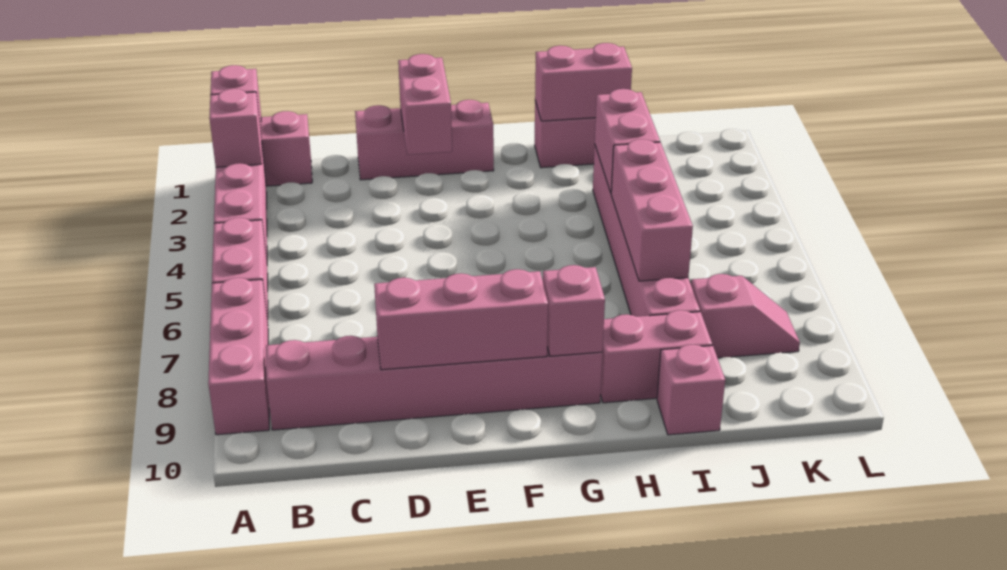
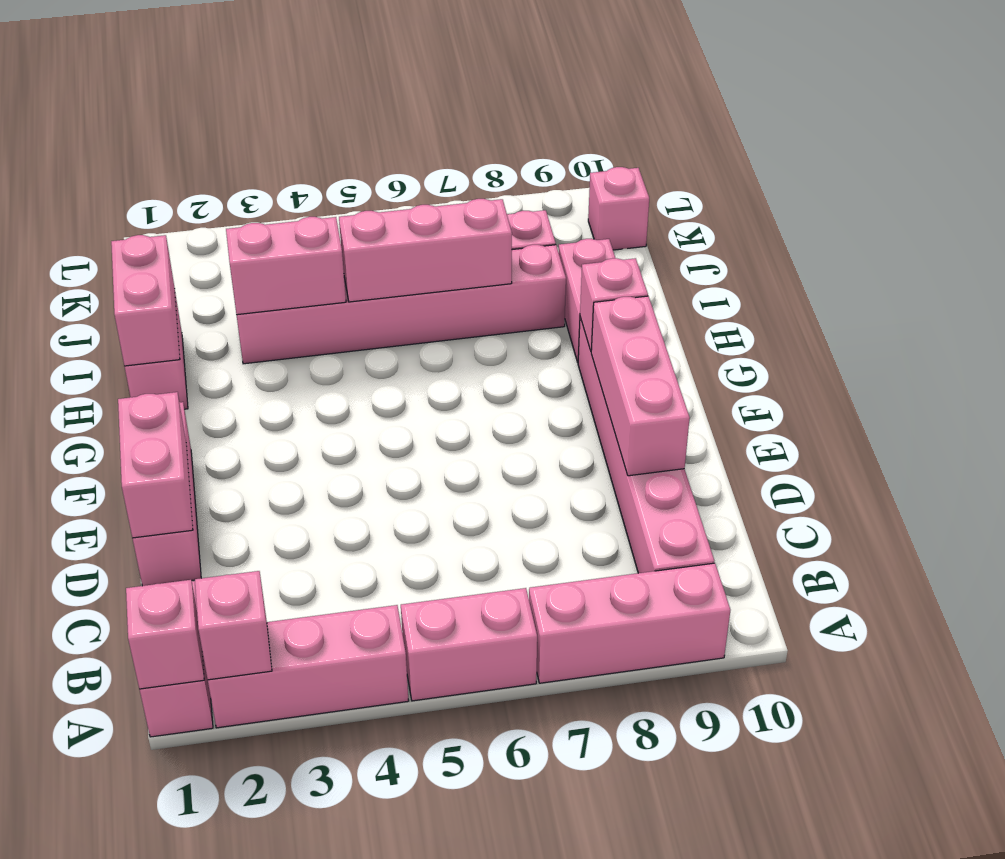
pink 1x2 brick [398,54,452,155] -> pink 1x2 brick turned to [118,392,193,538]
pink 1x1 brick [657,345,725,435] -> pink 1x1 brick moved to [588,167,649,250]

